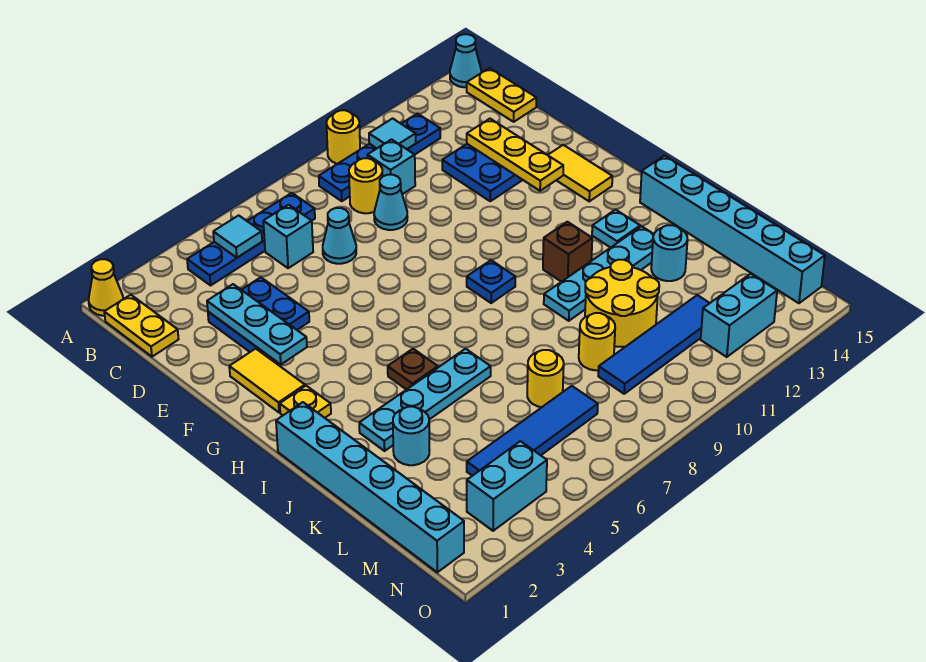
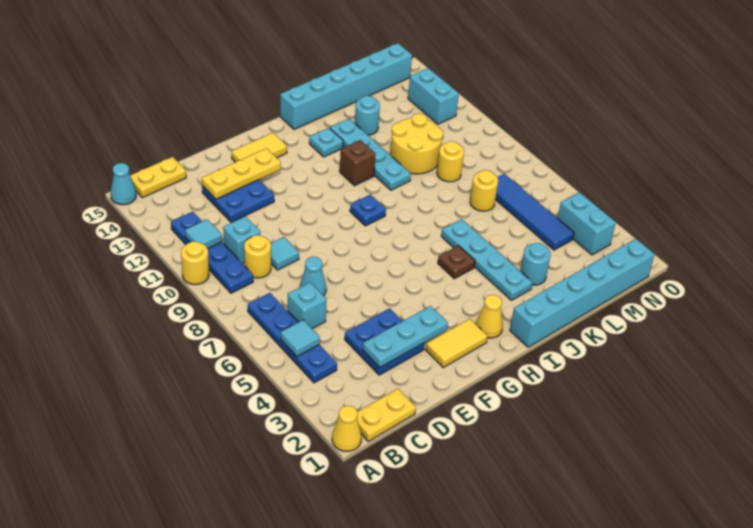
cyan 1x1 cone [374,175,407,230] -> cyan 1x1 tile [271,237,299,270]
yellow 1x1 plate [280,386,331,418] -> yellow 1x1 cone [476,295,503,338]
blue 1x4 tile [598,295,710,394] -> none

